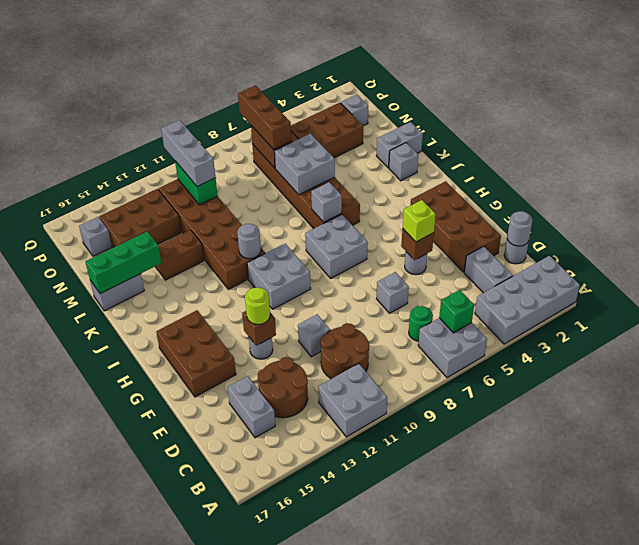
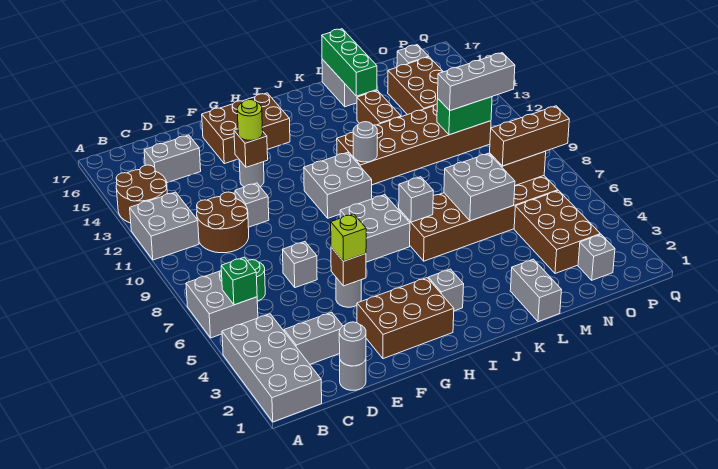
brown 2x2 round brick [258,357,308,418] -> brown 2x2 round brick moved to [116,165,167,223]
brown 2x4 brick [411,181,501,272] -> brown 2x3 brick [357,278,454,359]
grey 1x1 brick [389,143,418,181] -> grey 1x1 brick moved to [428,269,464,311]

